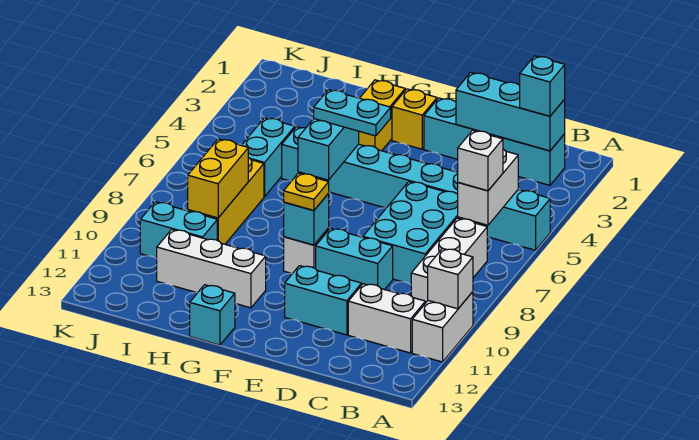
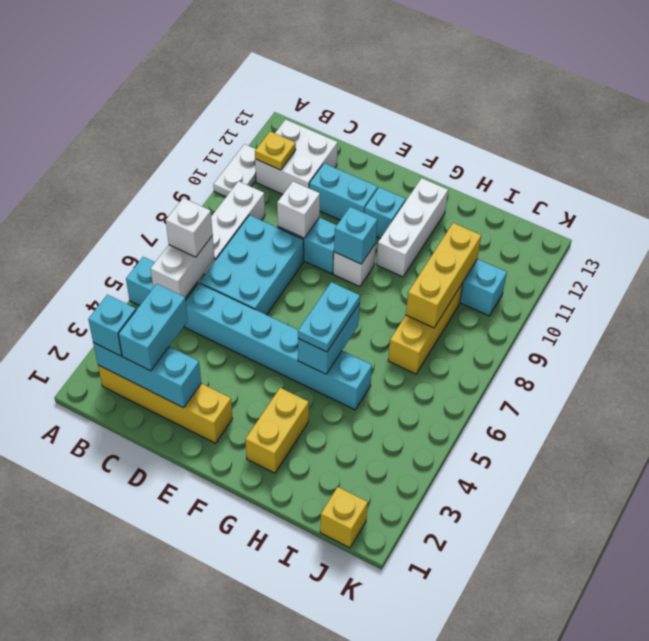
white 1x2 brick [412,292,473,362] -> white 1x2 plate [213,144,256,197]
white 1x1 brick [428,248,473,309] -> white 1x1 brick moved to [277,182,320,238]
cyan 1x4 brick [424,98,565,185] -> yellow 1x4 brick [98,365,233,443]
white 1x2 brick [348,284,425,353] -> white 2x2 brick [255,119,338,194]
yellow 1x1 brick [392,89,437,149] -> yellow 1x1 brick moved to [320,487,368,548]
cyan 1x2 plate [314,90,391,136] -> cyan 1x2 plate turned to [298,282,360,352]
yellow 1x1 plate [284,173,329,211] -> yellow 1x1 plate moved to [255,132,296,170]
white 1x3 brick [157,229,266,308] -> white 1x3 brick turned to [376,178,448,277]
cyan 1x1 brick [190,285,235,345] -> cyan 1x1 brick moved to [365,187,406,238]
cyan 1x2 brick [242,118,295,197] -> cyan 1x2 brick moved to [118,284,188,371]
yellow 1x2 brick [188,139,248,218] -> yellow 1x3 brick [406,223,481,328]

